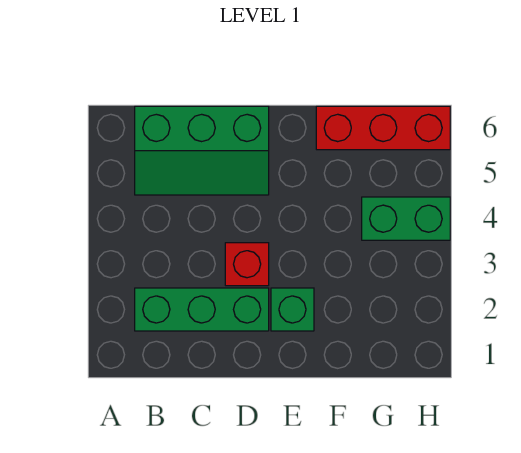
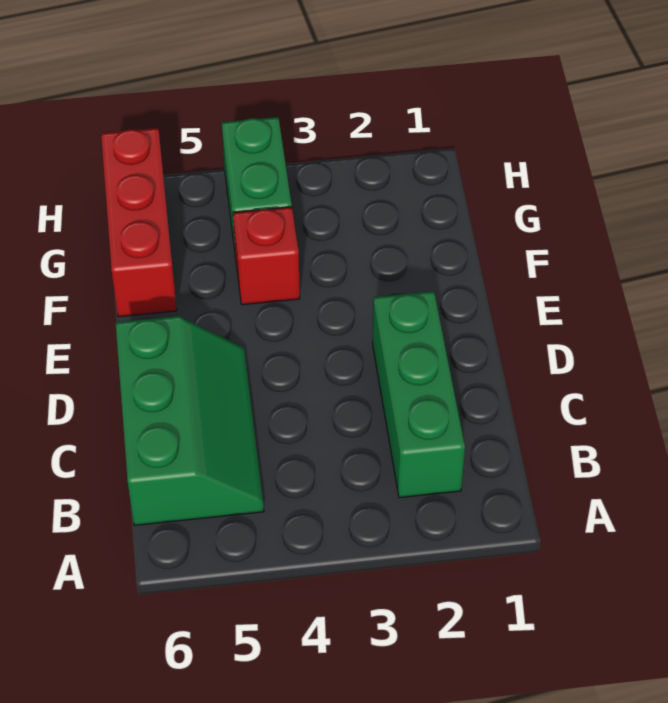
red 1x1 brick [225,243,269,286] -> red 1x1 brick moved to [233,207,300,305]
green 1x1 brick [271,288,314,331] -> none

